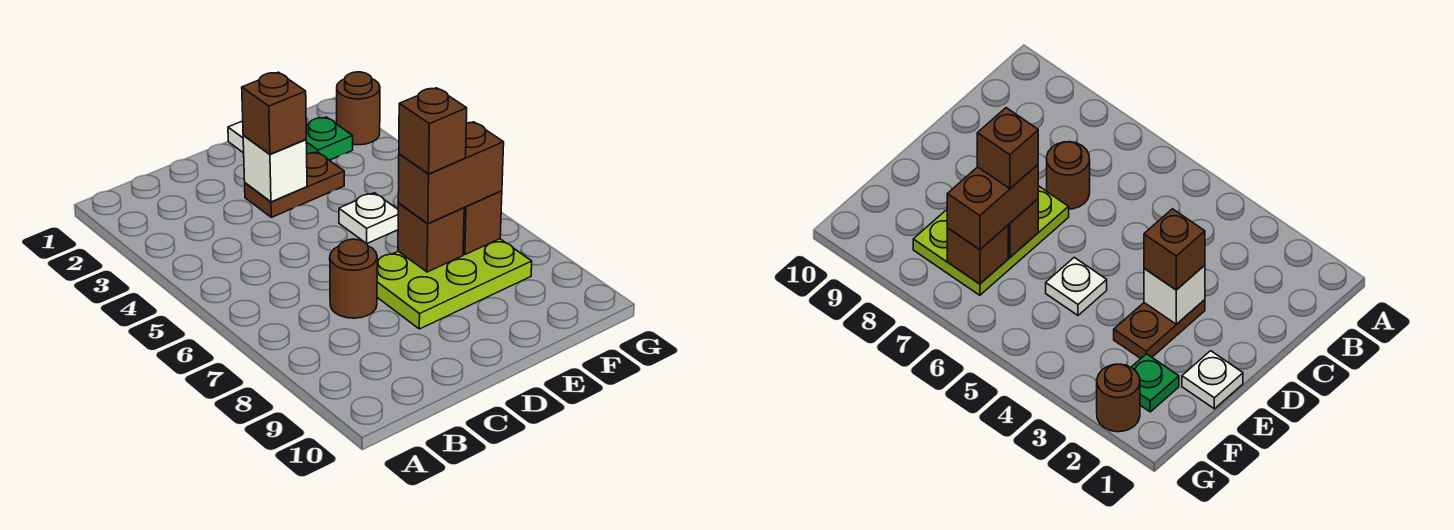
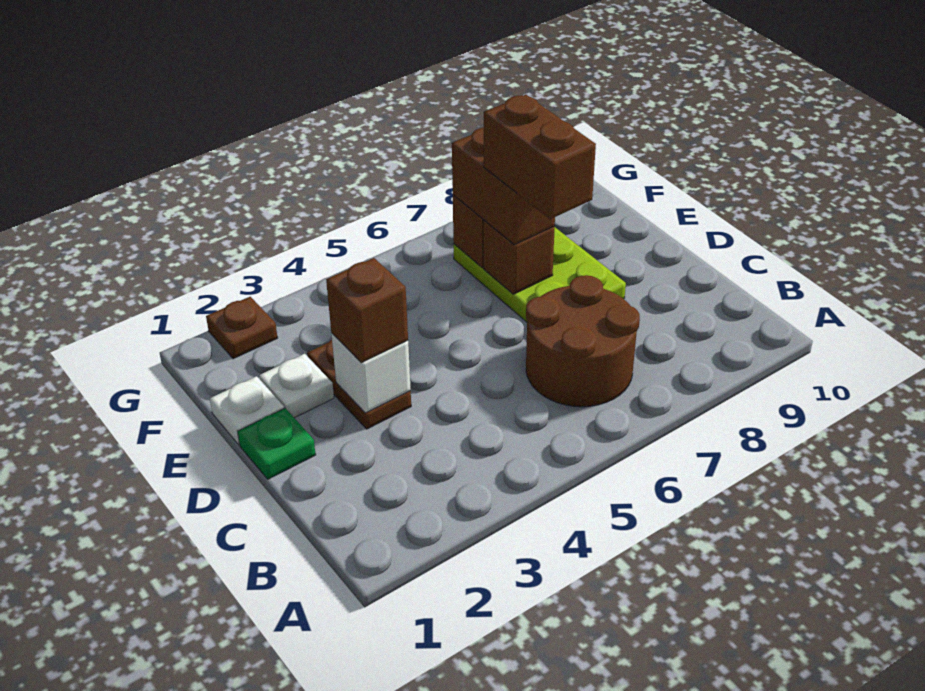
brown 1x1 round brick [330,239,377,318] -> brown 2x2 round brick [526,275,640,407]
white 1x1 plate [339,193,398,244] -> white 1x1 plate moved to [259,354,334,418]
brown 1x1 brick [399,88,467,174] -> brown 1x2 brick [484,95,596,219]
green 1x1 plate [306,117,353,160] -> green 1x1 plate moved to [238,408,316,479]
brown 1x1 round brick [337,72,380,145] -> brown 1x1 plate [206,297,278,359]

